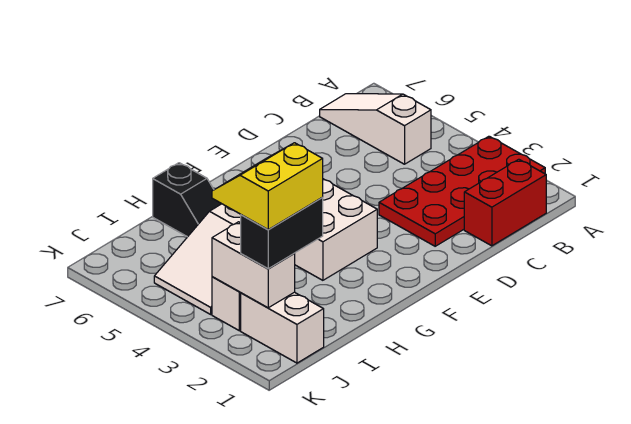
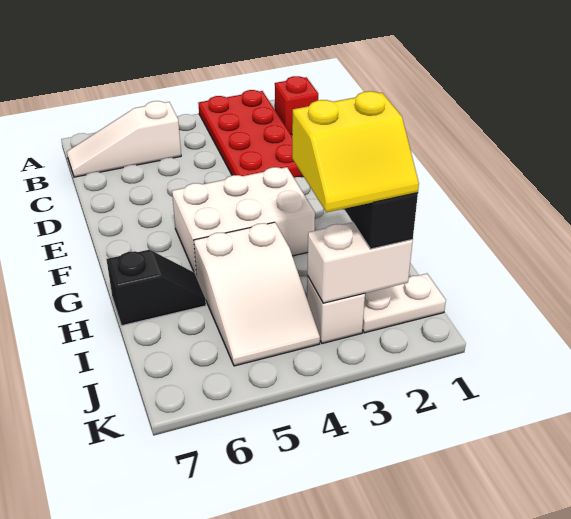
red 1x2 brick [464,159,546,246] -> red 1x1 brick [275,76,318,135]
yellow 2x2 slope [212,143,323,230] -> yellow 2x2 slope turned to [292,91,419,212]
white 1x2 brick [241,292,324,363] -> white 1x2 plate [362,274,446,333]

